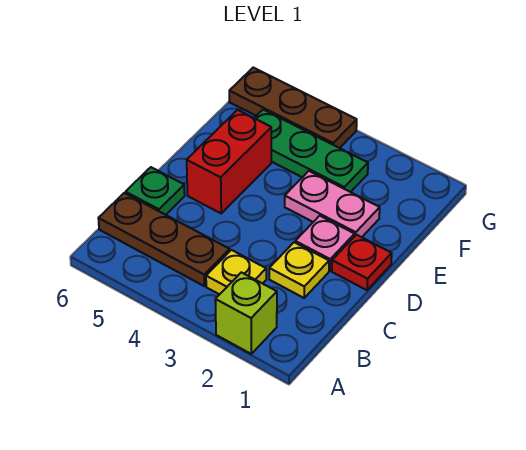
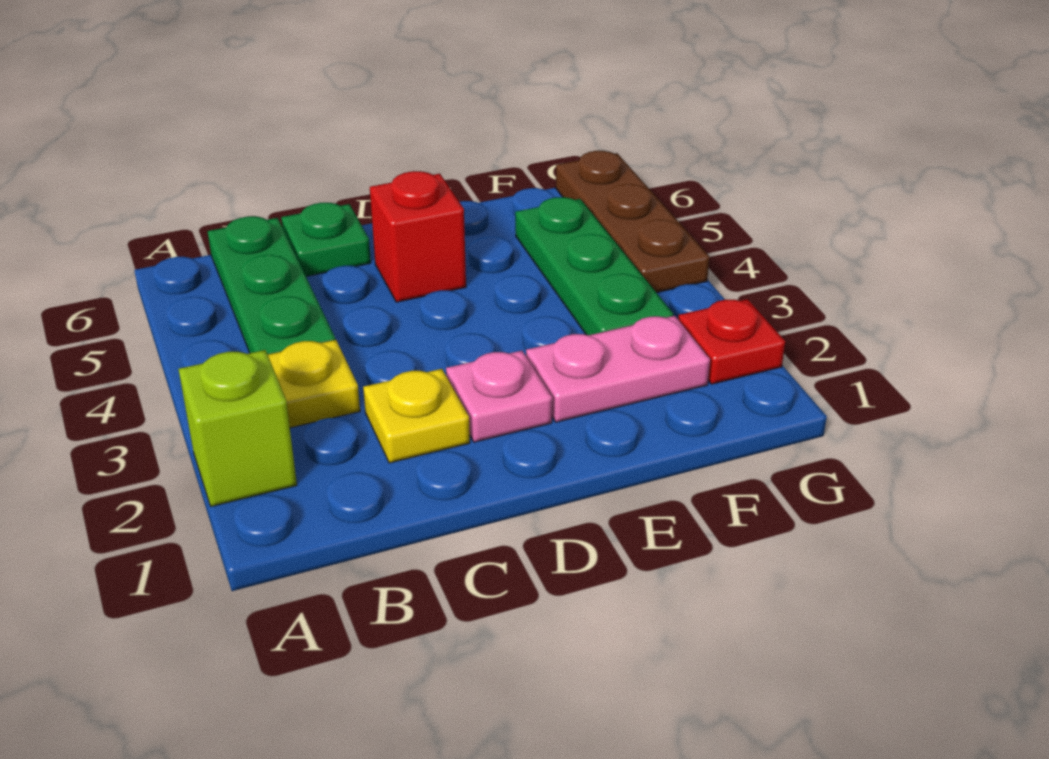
brown 1x3 plate [98,193,230,286] -> green 1x3 plate [208,216,335,354]
red 1x1 plate [332,235,392,290] -> red 1x1 plate moved to [678,299,785,384]
red 1x2 brick [187,110,271,213] -> red 1x1 brick [370,171,466,302]
pink 1x2 plate [285,171,380,237] -> pink 1x2 plate turned to [526,316,710,422]

